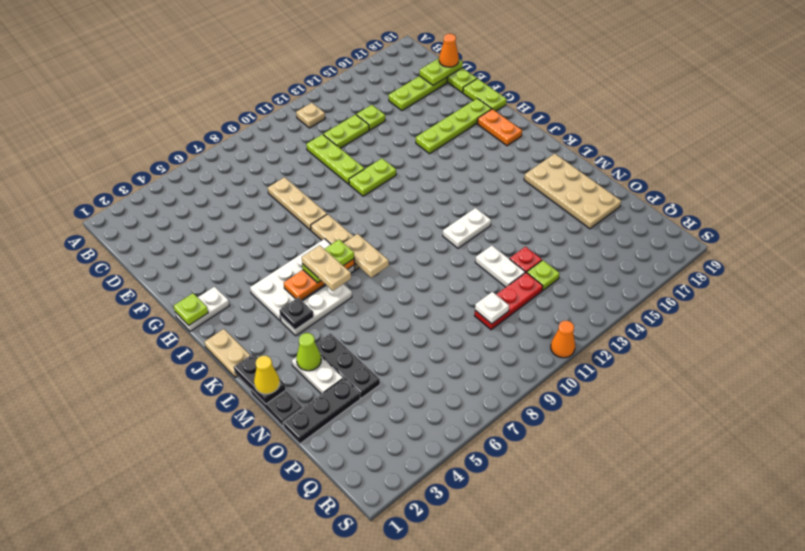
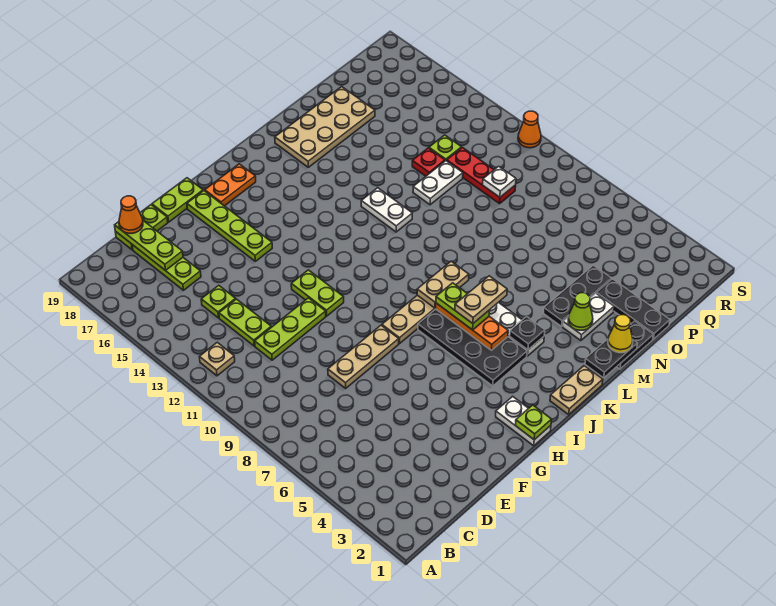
lime 1x2 plate [420,58,463,85] -> lime 1x3 plate [115,221,183,271]
white 2x4 plate [250,239,355,321] -> black 2x4 plate [418,309,527,386]

